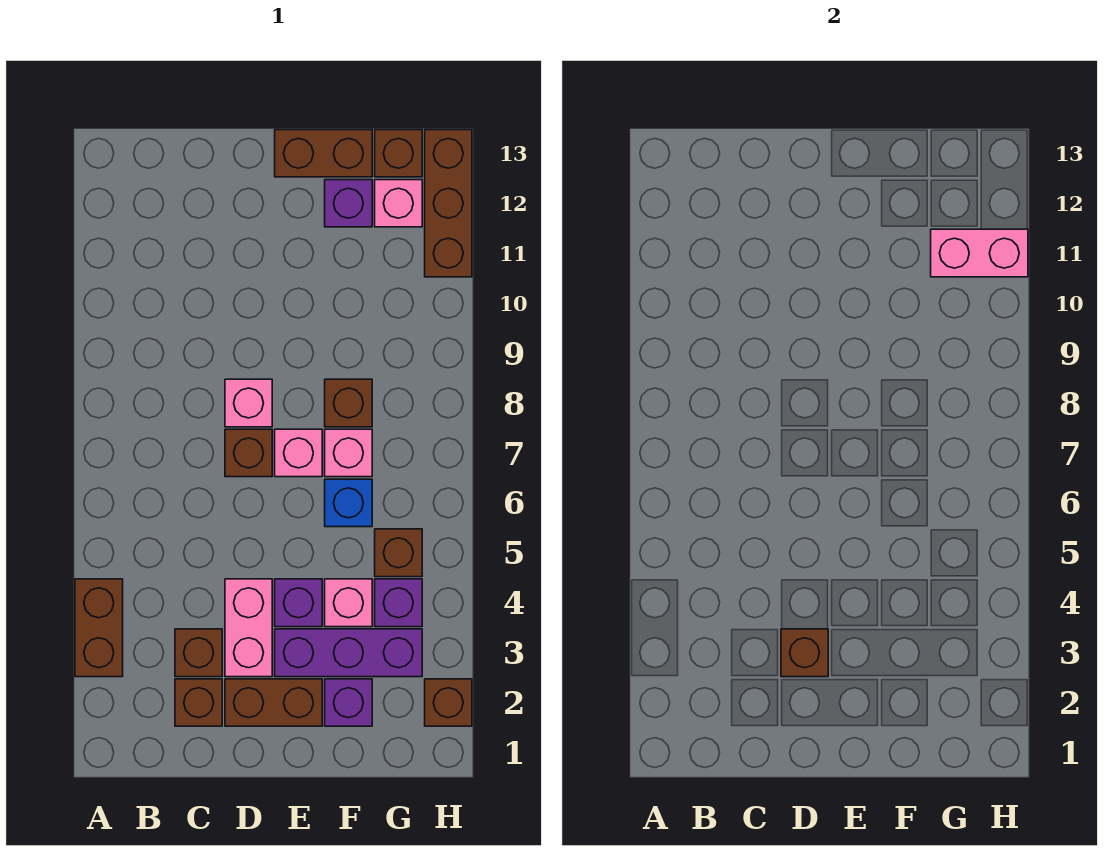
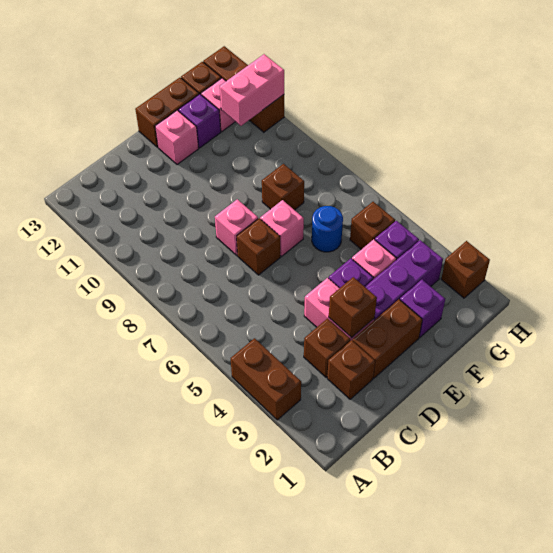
blue 1x1 brick [325,479,372,527] -> blue 1x1 round brick [312,206,343,252]
pink 1x1 brick [325,429,372,477] -> pink 1x1 brick moved to [155,110,199,165]

